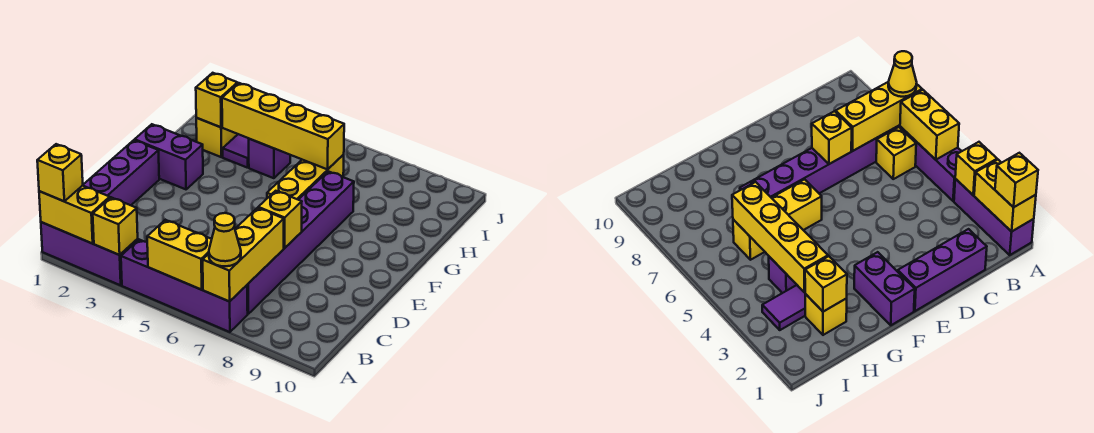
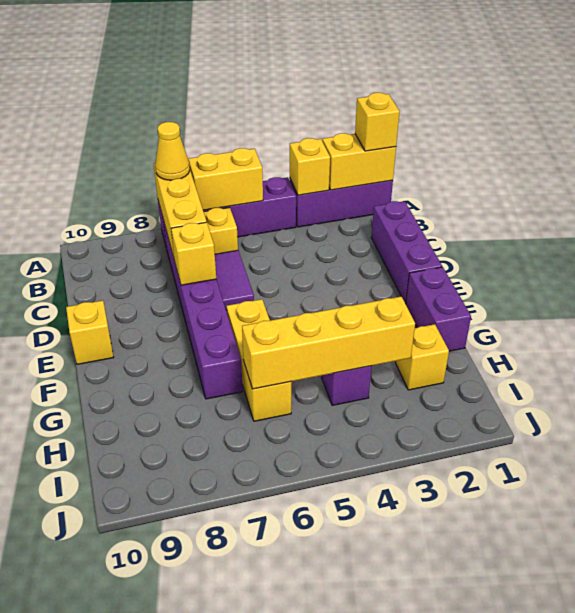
purple 1x2 brick [135,124,203,189] -> purple 1x2 brick turned to [406,267,471,351]
yellow 1x1 brick [196,73,238,127] -> yellow 1x1 brick moved to [66,301,114,364]
purple 1x2 tile [223,134,249,168] -> purple 1x2 tile moved to [215,250,254,310]

